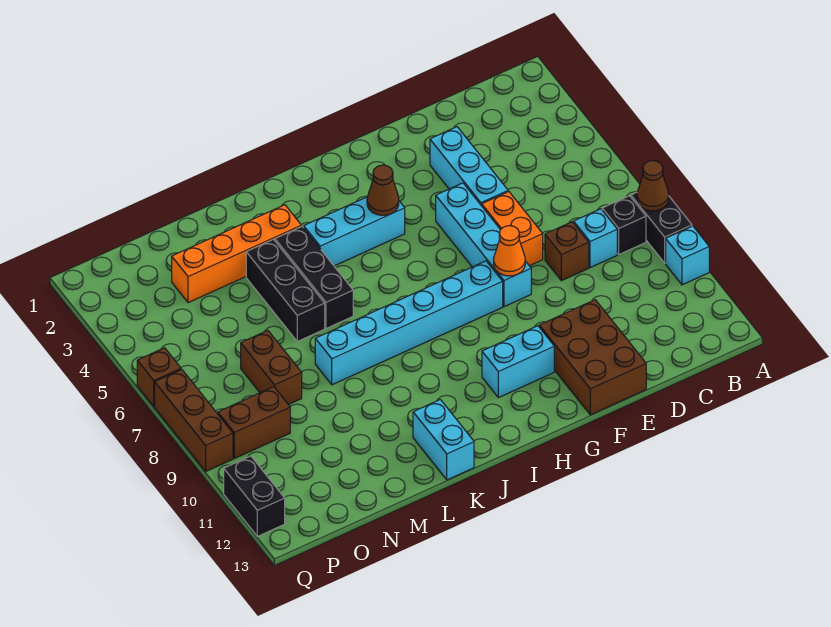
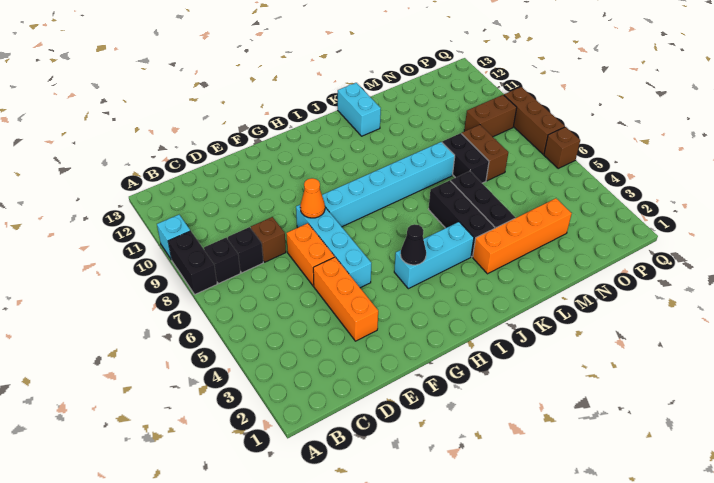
brown 1x1 cone [637,161,669,211] -> none
cyan 1x1 brick [574,209,617,268] -> black 1x1 brick [227,227,263,273]
cyan 1x3 brick [430,127,508,206] -> orange 1x3 brick [313,257,378,341]
brown 2x3 brick [539,300,646,415] -> none
cyan 1x2 brick [482,326,554,398] -> none
brown 1x1 cone [367,165,399,215] -> black 1x1 cone [401,224,426,265]
black 1x2 brick [224,456,285,536] -> black 1x2 brick moved to [442,133,489,183]

